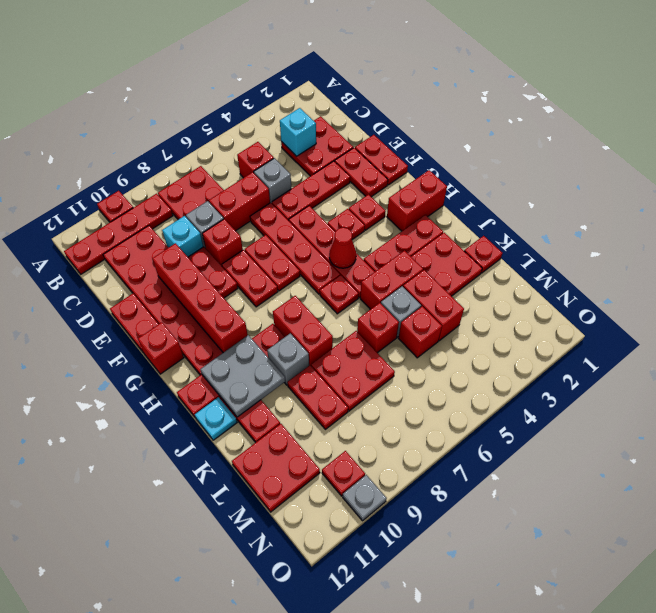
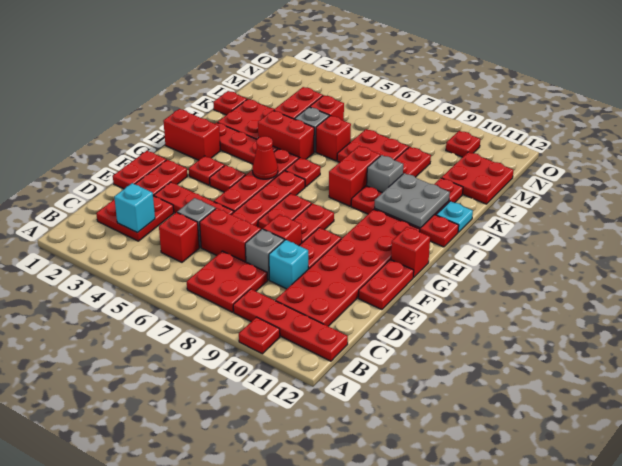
red 1x4 brick [152,243,248,353] -> none
grey 1x1 plate [343,475,387,521] -> none

